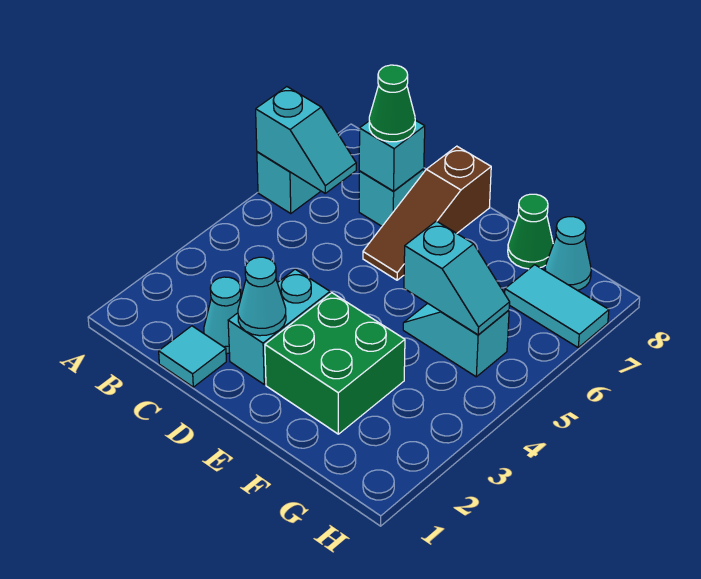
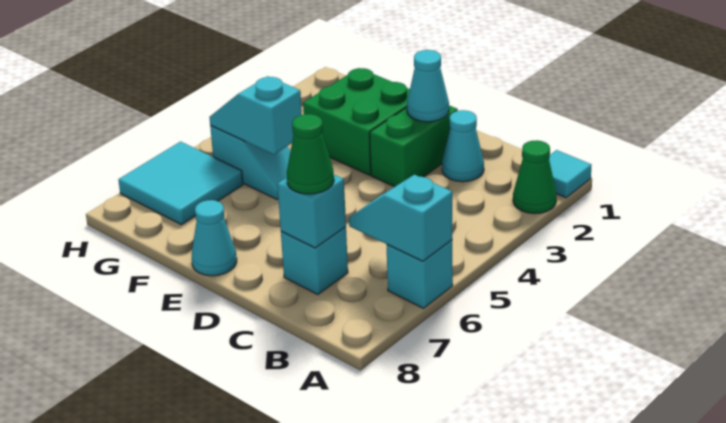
cyan 1x1 tile [159,326,226,387] -> cyan 1x1 tile moved to [549,150,591,198]
cyan 1x2 brick [228,269,330,384] -> green 1x2 brick [370,106,458,187]
brown 1x3 slope [363,146,491,280] -> none
green 1x1 cone [508,194,553,269] -> green 1x1 cone moved to [513,140,557,214]
cyan 1x2 tile [505,265,609,347] -> cyan 2x2 tile [118,142,243,225]
cyan 1x1 cone [545,217,591,290] -> cyan 1x1 cone moved to [192,200,237,276]

